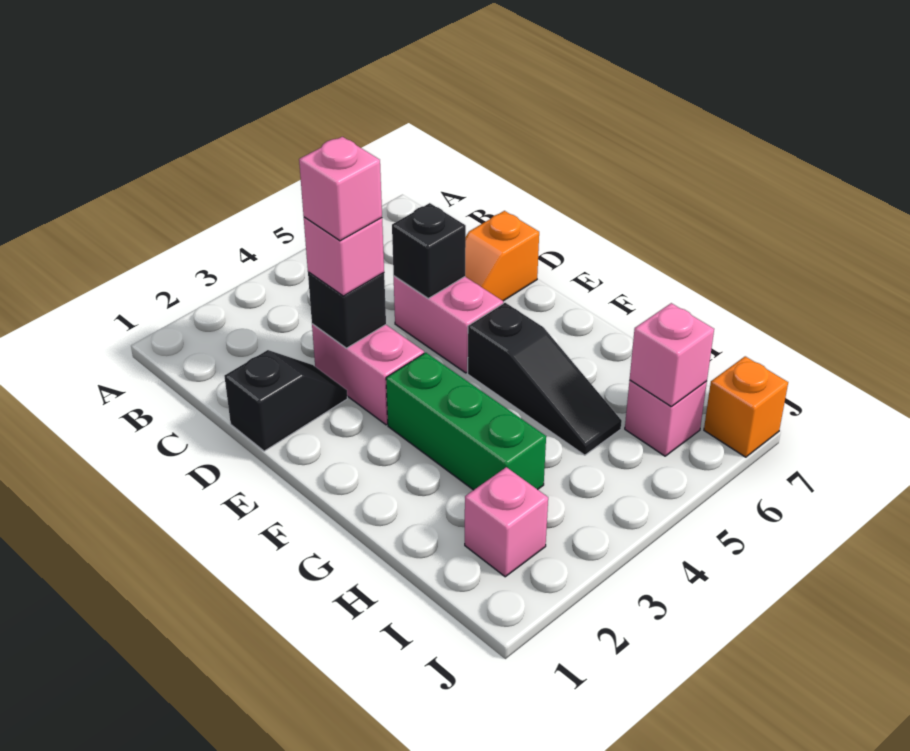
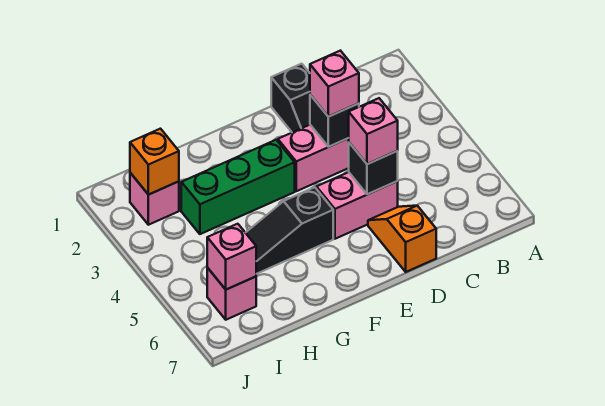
pink 1x1 brick [299,137,382,241] -> pink 1x1 brick moved to [349,98,398,164]
orange 1x1 brick [704,356,788,457] -> orange 1x1 brick moved to [130,129,179,195]

